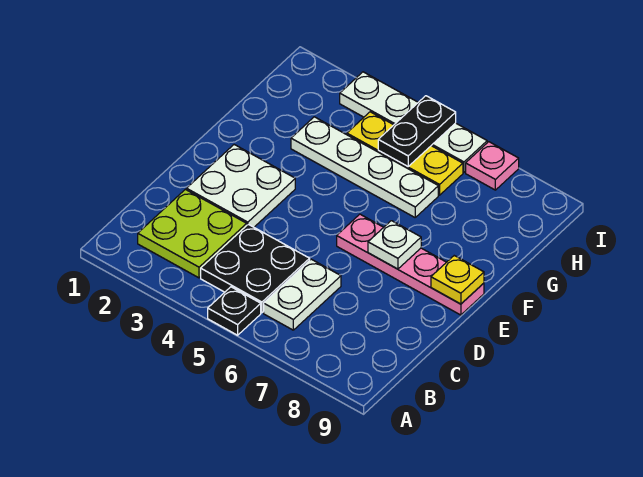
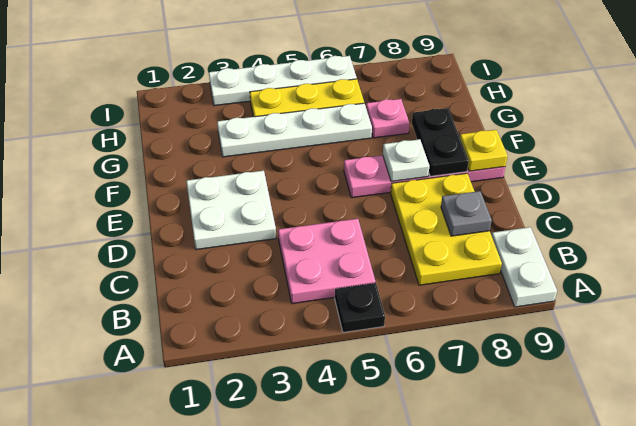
lime 2x2 plate [138,189,247,278] -> none
black 2x2 plate [201,224,310,313] -> pink 2x2 plate [278,219,375,304]
white 1x2 plate [264,259,341,330] -> white 1x2 plate moved to [492,227,557,307]
none -> yellow 2x3 plate [391,173,502,285]
none -> grey 1x1 plate [441,191,492,236]
black 1x2 plate [378,96,456,167] -> black 1x2 plate moved to [412,108,469,176]
pink 1x1 plate [466,142,519,190] -> pink 1x1 plate moved to [366,99,409,138]

